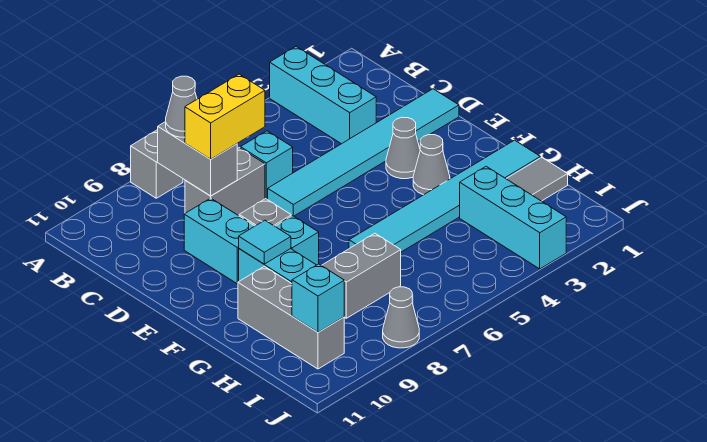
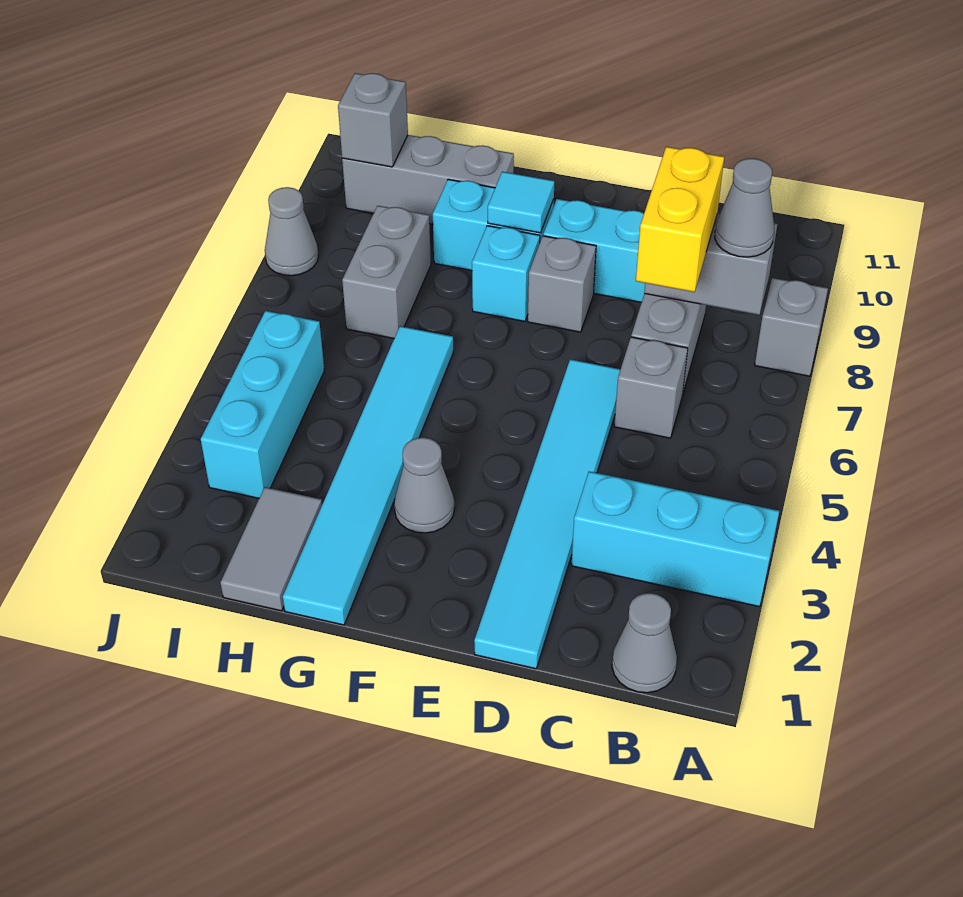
cyan 1x1 brick [240,131,293,199] -> grey 1x1 brick [614,337,688,438]
grey 1x1 cone [386,117,420,179] -> grey 1x1 cone moved to [612,593,677,693]
cyan 1x3 brick [460,166,566,269] -> cyan 1x3 brick turned to [201,311,324,498]
cyan 1x1 brick [292,264,344,332] -> grey 1x1 brick [338,73,408,167]

